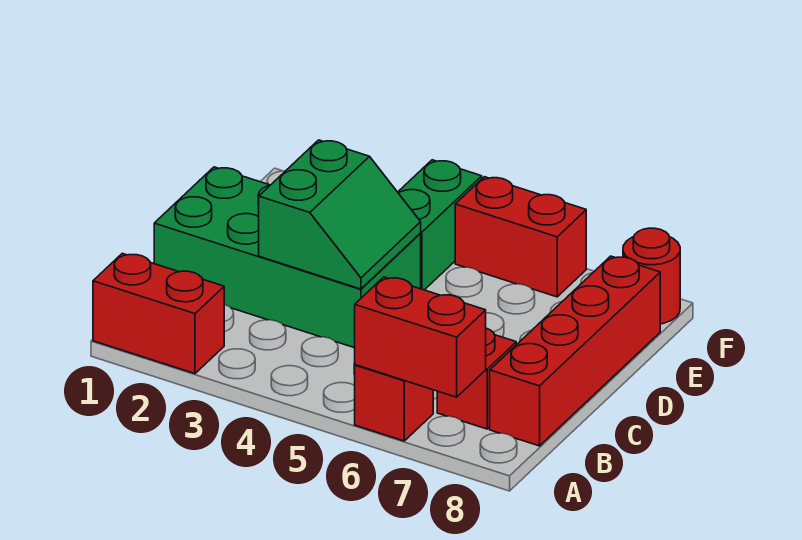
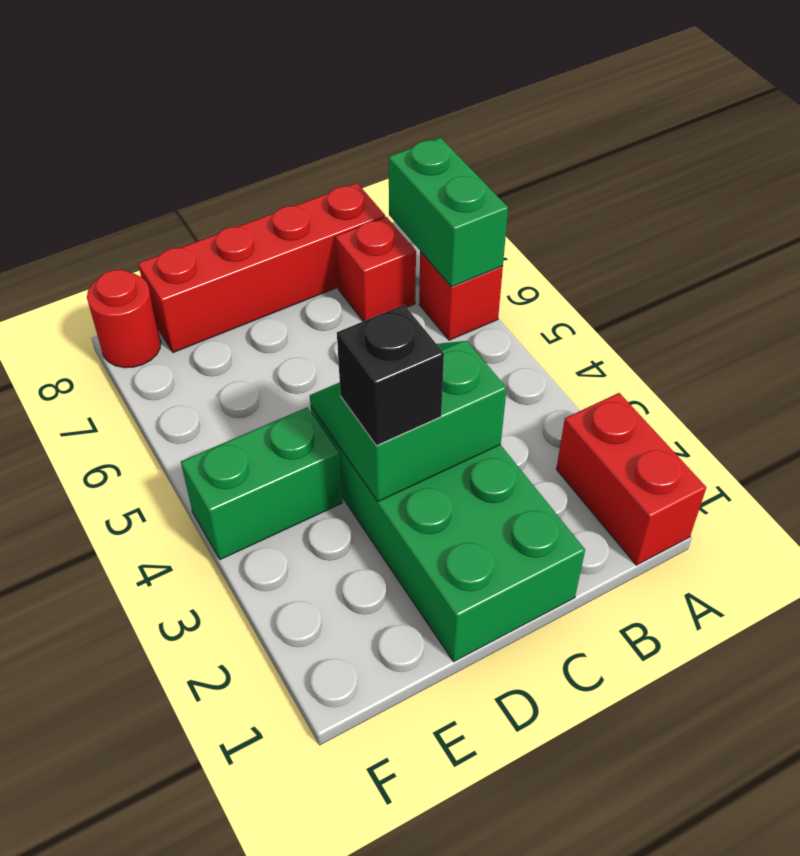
red 1x2 brick [355,277,486,397] -> green 1x2 brick [389,138,508,287]
none -> black 1x1 brick [337,305,444,446]
red 1x2 brick [455,177,586,297] -> none

